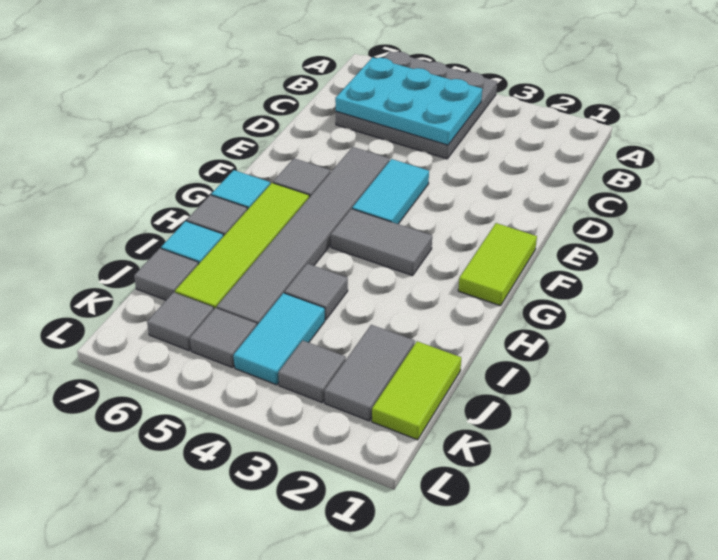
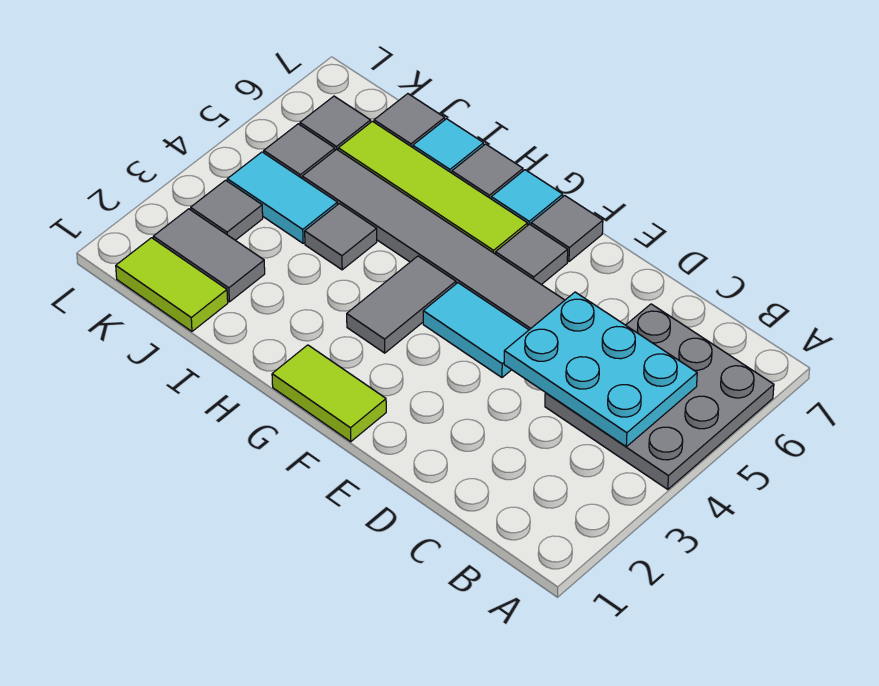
cyan 2x3 plate [335,57,482,145] -> cyan 2x3 plate turned to [504,292,697,447]
none -> grey 1x1 tile [531,196,603,262]

